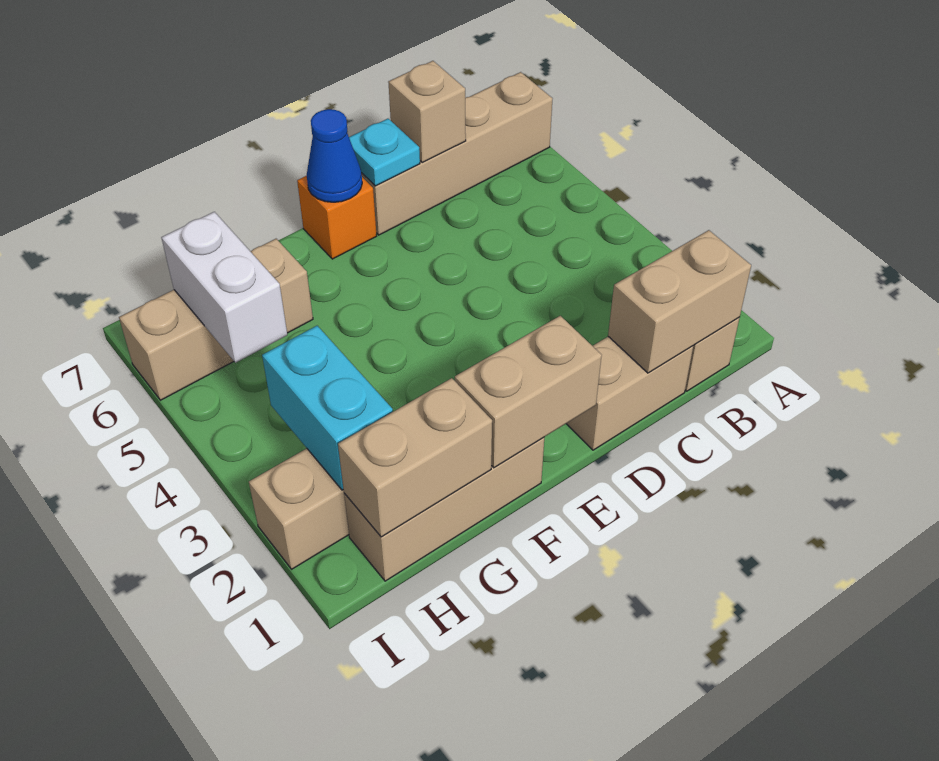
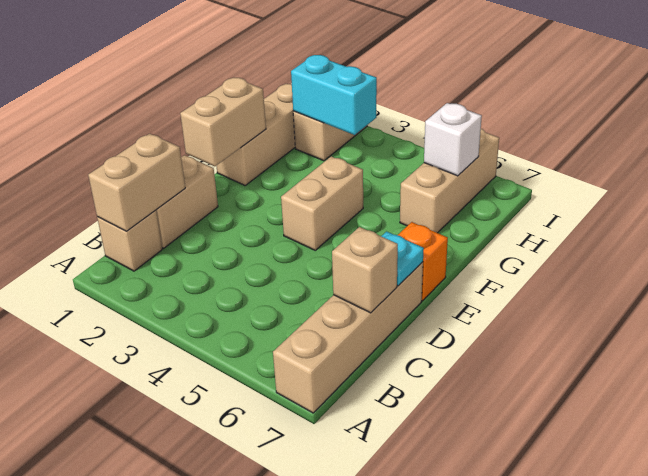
blue 1x1 cone [307,109,362,202] -> none
tan 1x2 brick [338,378,492,537] -> tan 1x2 brick moved to [281,156,363,250]
white 1x2 brick [161,212,287,363] -> white 1x1 brick [424,103,482,176]

